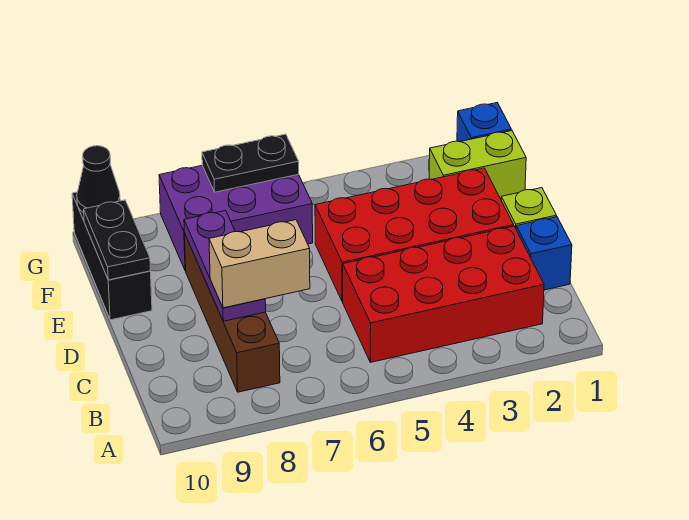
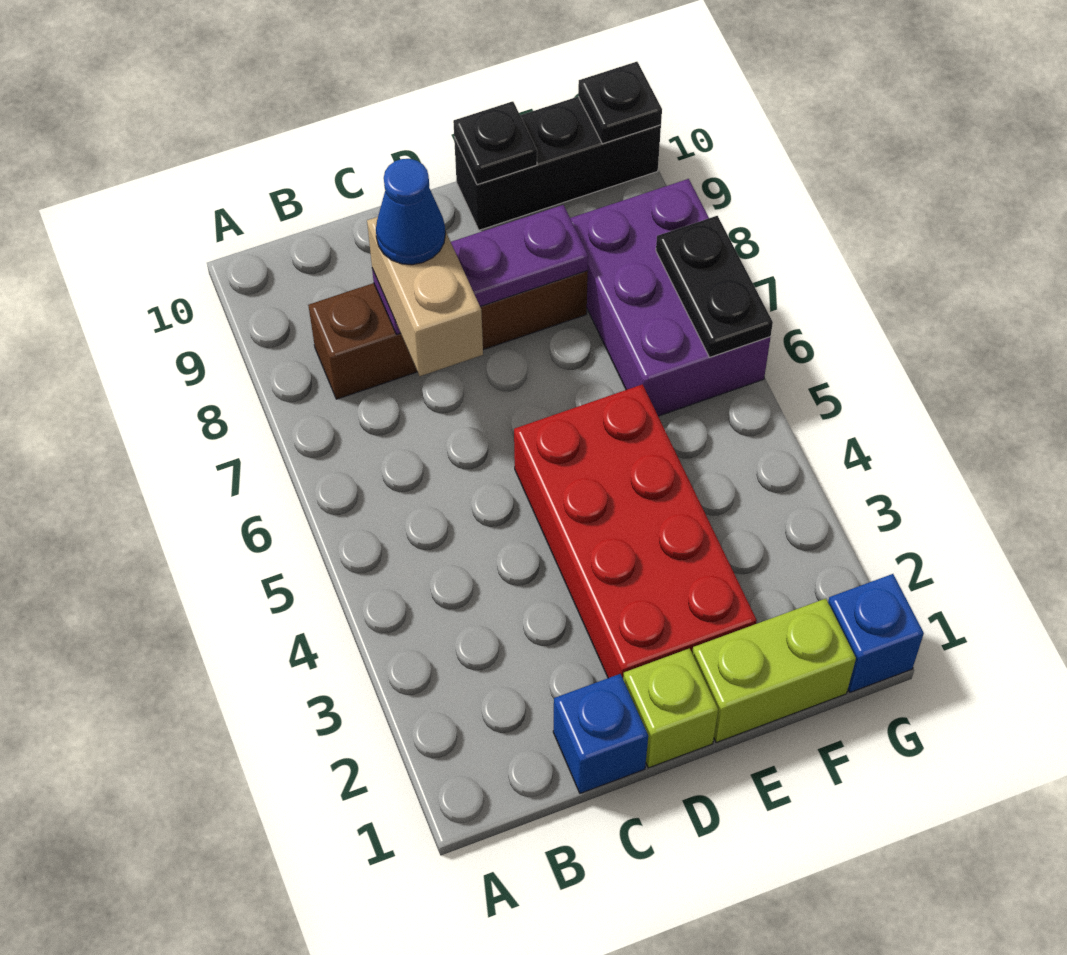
red 2x4 brick [343,226,544,362] -> none
none -> blue 1x1 cone [376,159,445,265]
black 1x2 plate [84,200,151,280] -> black 1x1 plate [453,101,537,185]
lime 1x2 brick [429,131,526,199] -> lime 1x2 brick turned to [692,599,856,743]
black 1x1 cone [77,146,120,213] -> black 1x1 plate [578,62,662,144]

